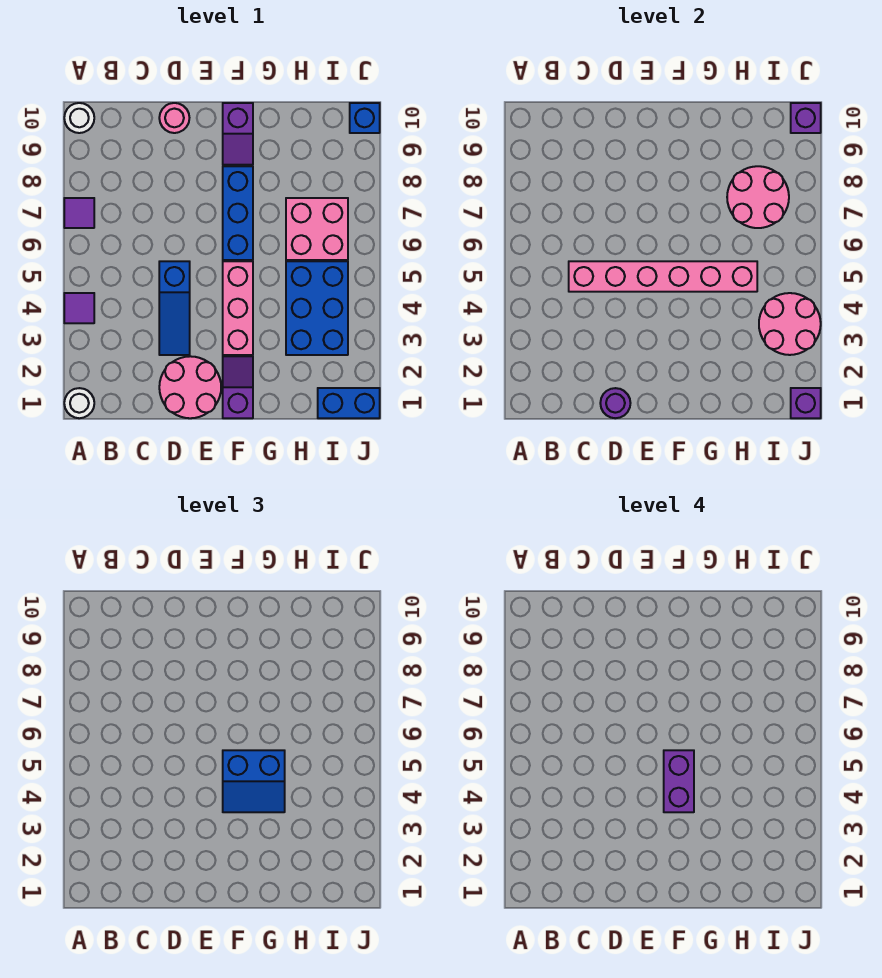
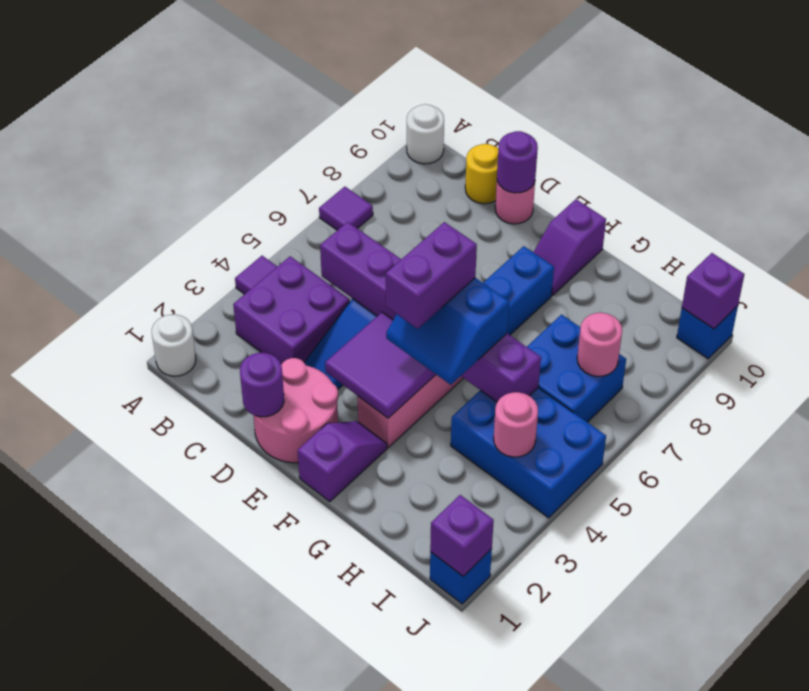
none -> purple 2x2 brick [233,256,350,364]
pink 1x6 brick [569,261,757,292] -> purple 1x6 brick [320,222,541,402]
none -> yellow 1x1 round brick [465,144,498,204]
none -> purple 1x1 round brick [497,131,538,193]
none -> purple 2x2 tile [325,312,436,418]
blue 2x3 brick [286,261,348,355] -> blue 2x3 brick turned to [451,388,606,518]
pink 2x2 brick [286,198,348,260] -> blue 2x2 brick [527,315,626,422]
pink 2x2 round brick [727,166,789,228] -> pink 1x1 round brick [577,313,622,376]
blue 1x2 brick [318,388,380,418] -> blue 1x1 brick [430,549,492,604]
pink 2x2 round brick [759,293,821,355] -> pink 1x1 round brick [494,392,538,457]

